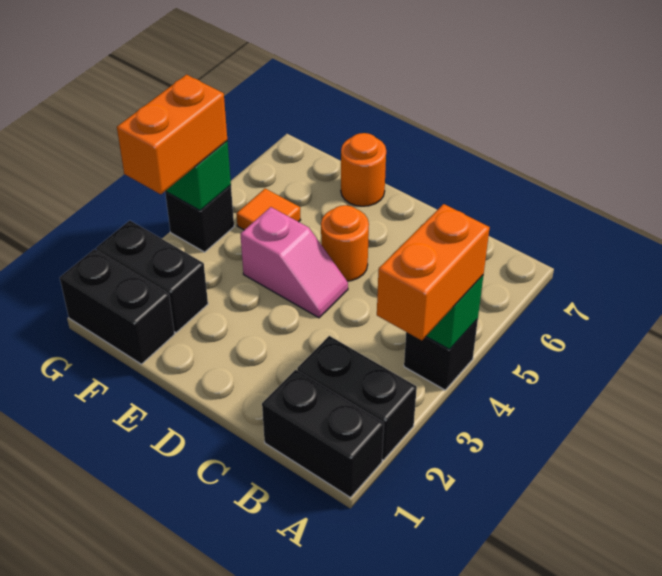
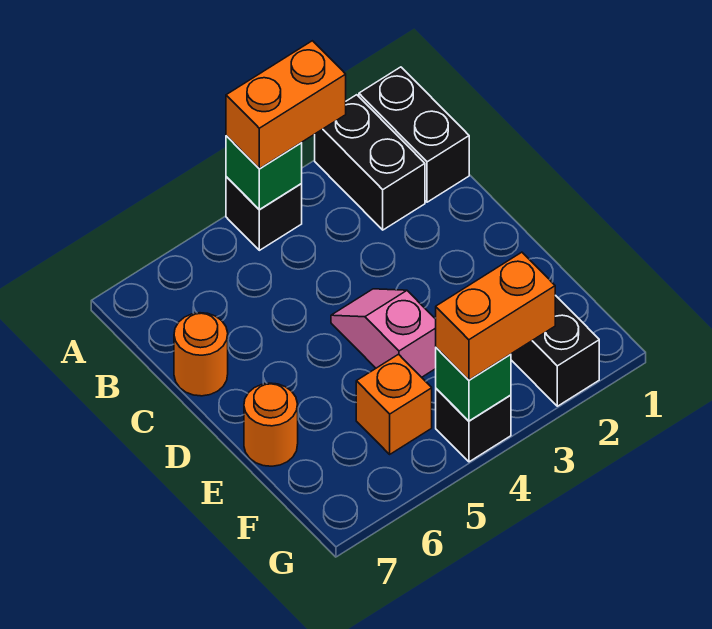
orange 1x1 round brick [321,205,369,281] -> orange 1x1 round brick moved to [174,313,228,396]
black 1x2 brick [60,249,175,364] -> none
orange 1x1 tile [236,189,300,230] -> orange 1x1 brick [356,354,432,454]

